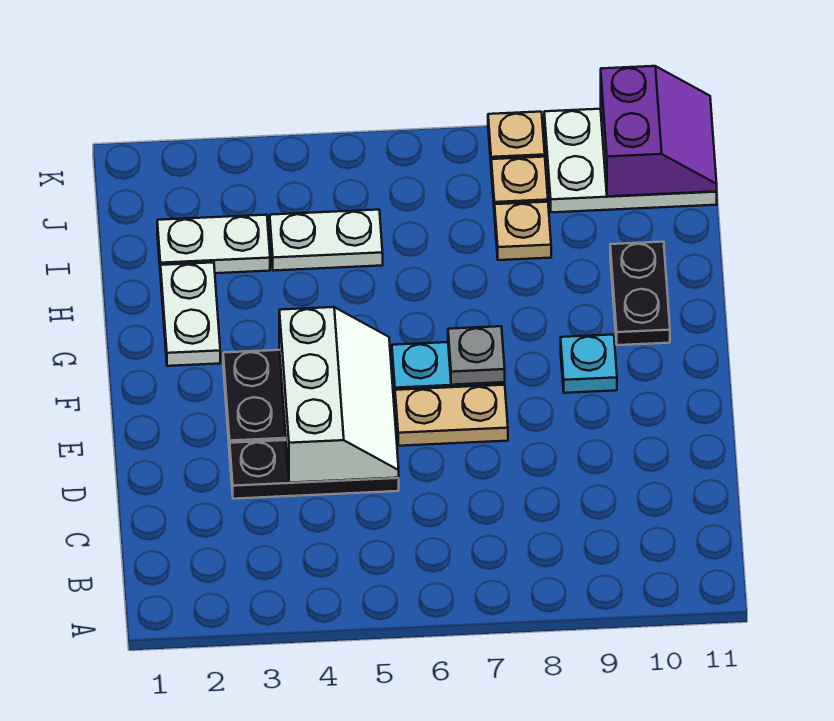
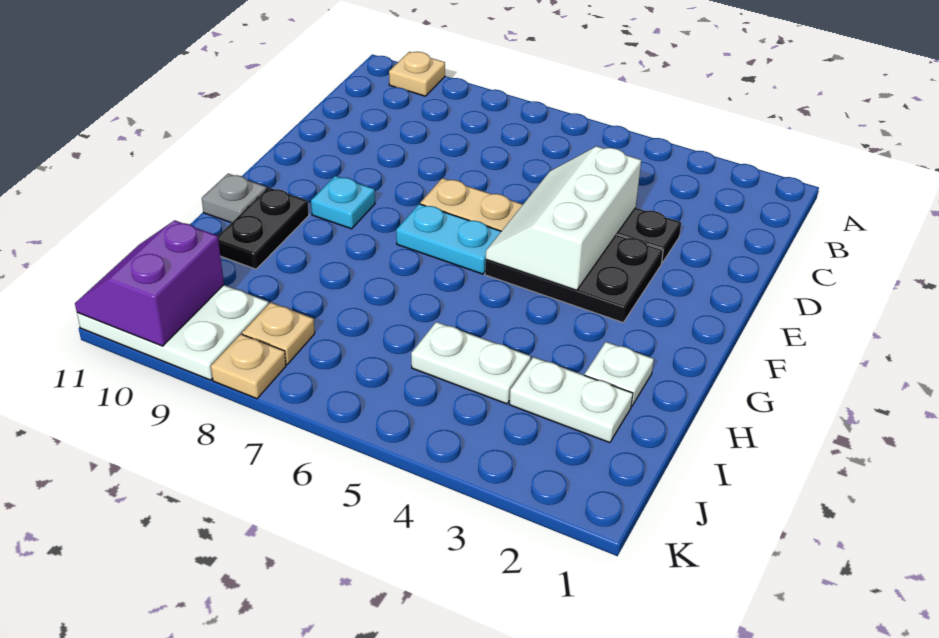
grey 1x1 plate [448,326,505,385] -> grey 1x1 plate moved to [202,174,267,223]
white 1x2 plate [161,262,220,366] -> white 1x1 plate [585,342,654,406]
tan 1x1 plate [495,202,551,260] -> tan 1x1 plate moved to [389,52,445,96]

